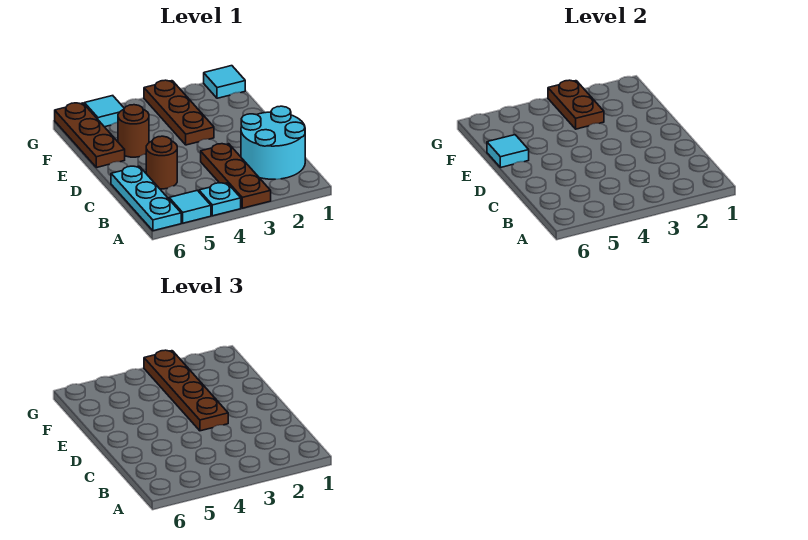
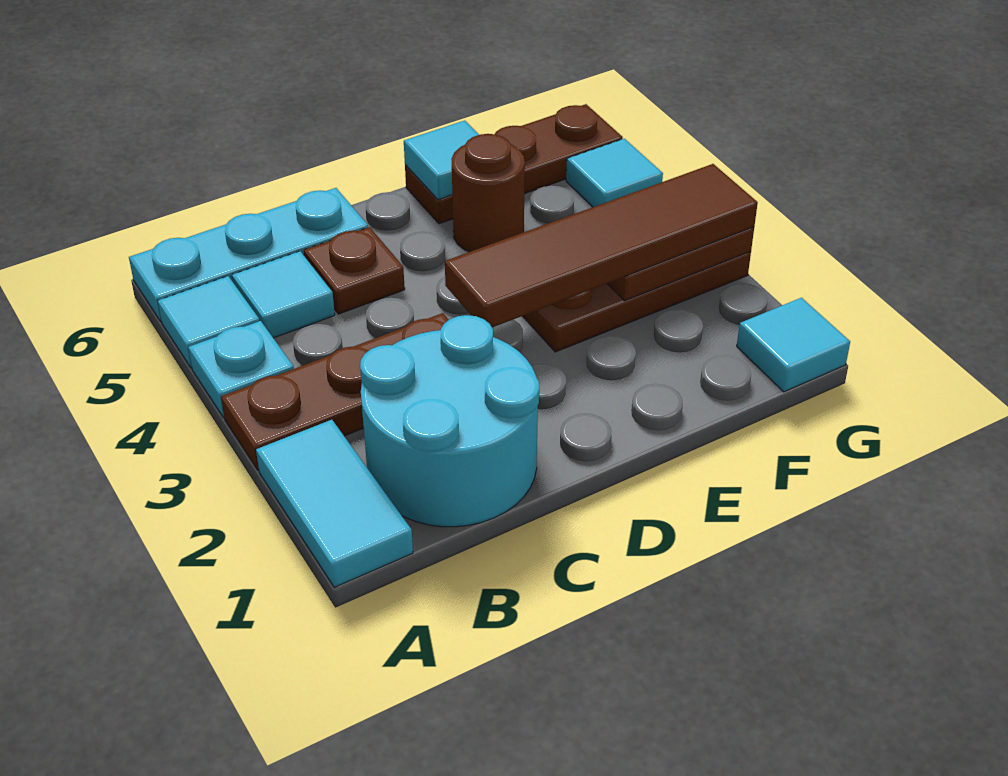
none -> cyan 1x2 tile [256,420,413,587]
none -> cyan 1x1 tile [232,251,335,338]
brown 1x1 round brick [146,136,177,189] -> brown 1x1 plate [304,227,405,314]
brown 1x4 plate [144,350,228,431] -> brown 1x4 tile [445,164,758,327]

